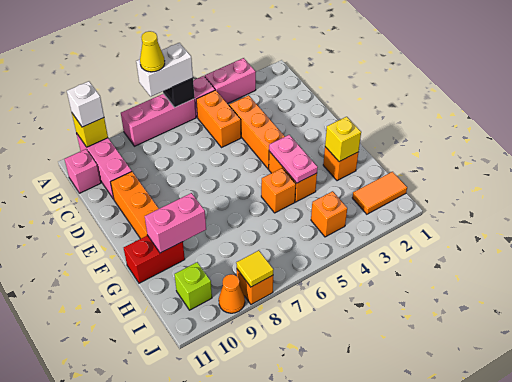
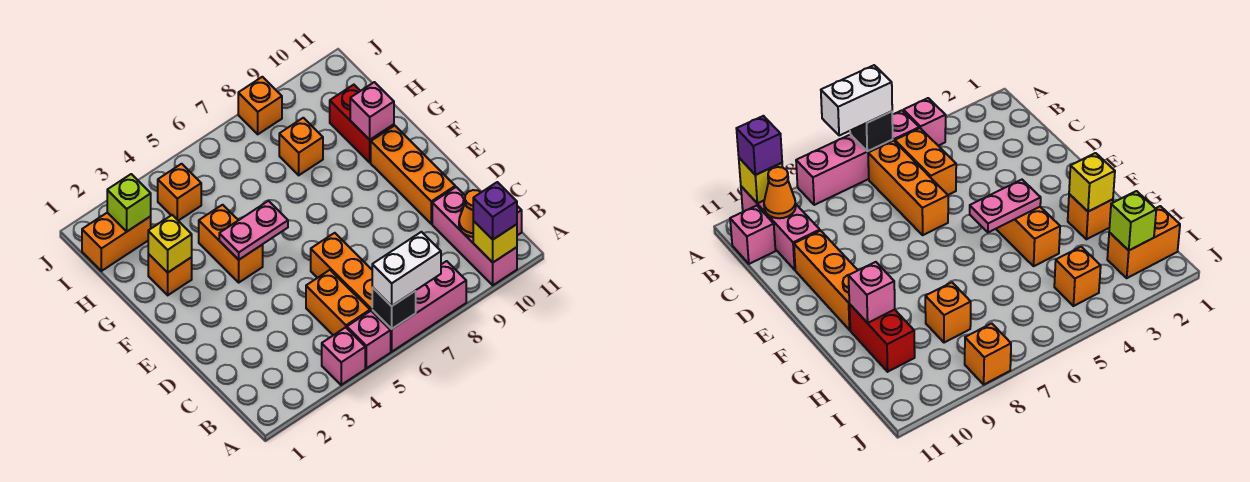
pink 1x2 brick [205,58,256,104] -> pink 1x1 brick [322,327,365,385]
yellow 1x1 cone [140,31,165,72] -> none
white 1x1 brick [67,81,104,127] -> purple 1x1 brick [473,182,517,240]
orange 1x3 brick [229,95,285,169] -> orange 1x3 brick moved to [311,233,372,311]
pink 1x2 plate [269,135,318,183] -> pink 1x2 plate turned to [219,201,288,260]
orange 1x1 brick [261,168,296,213] -> orange 1x1 brick moved to [279,118,323,175]
pink 1x2 brick [145,193,206,253] -> pink 1x1 brick [350,82,394,140]
red 1x2 brick [123,235,185,283] -> red 1x2 brick turned to [330,85,394,162]
orange 1x2 tile [352,172,407,214] -> orange 1x2 brick [82,213,151,271]
lime 1x1 brick [174,262,212,310] -> lime 1x1 brick moved to [107,174,151,231]
yellow 1x1 tile [236,250,274,287] -> none
orange 1x1 cone [219,274,245,313] -> orange 1x1 cone moved to [459,190,481,237]

